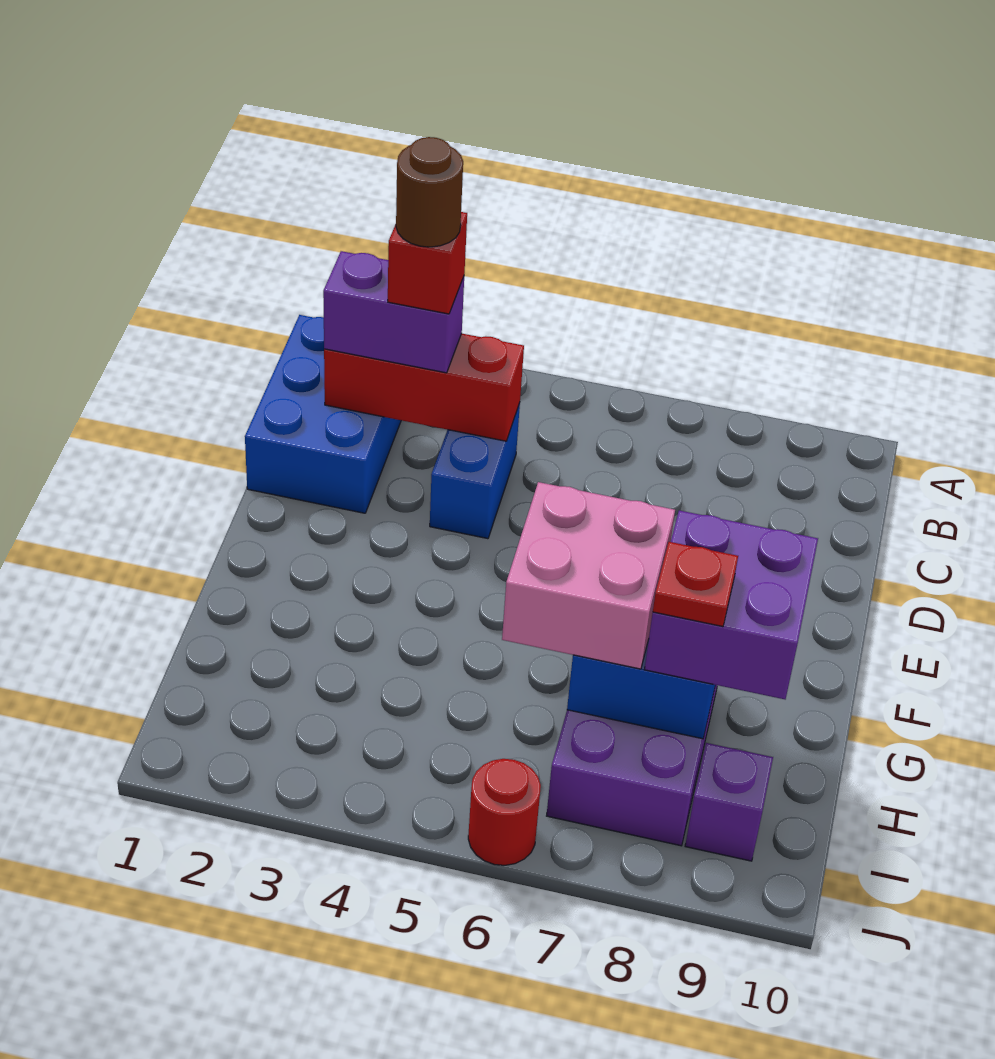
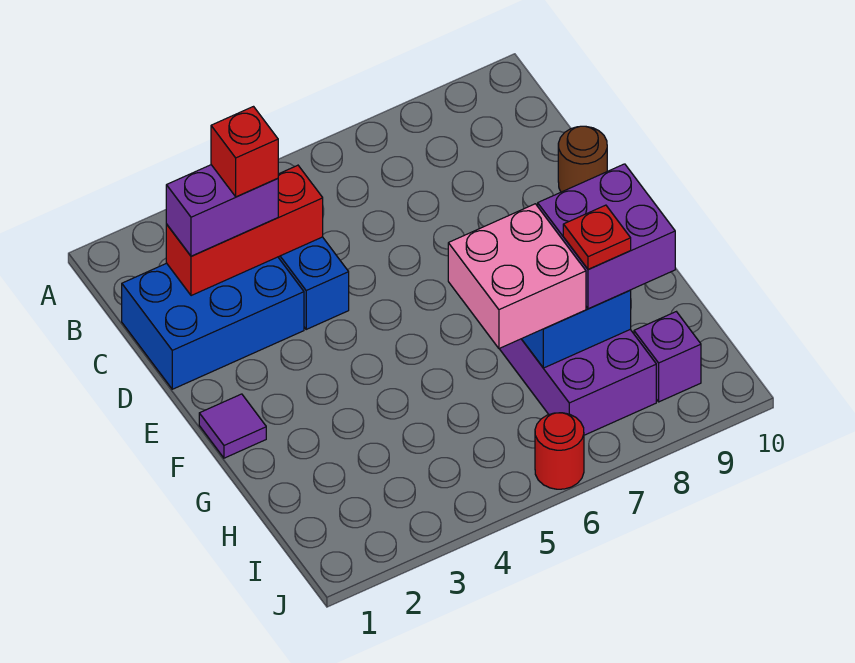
blue 2x3 brick [245,315,401,513] -> blue 2x3 brick turned to [122,257,304,389]
brown 1x1 round brick [396,137,463,247] -> brown 1x1 round brick moved to [558,126,607,192]
none -> purple 1x1 tile [199,394,266,458]

